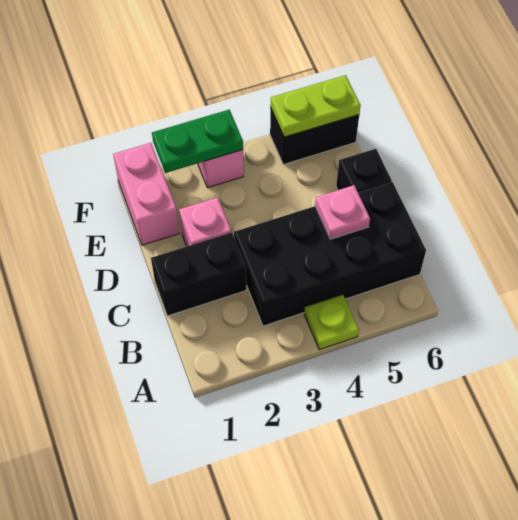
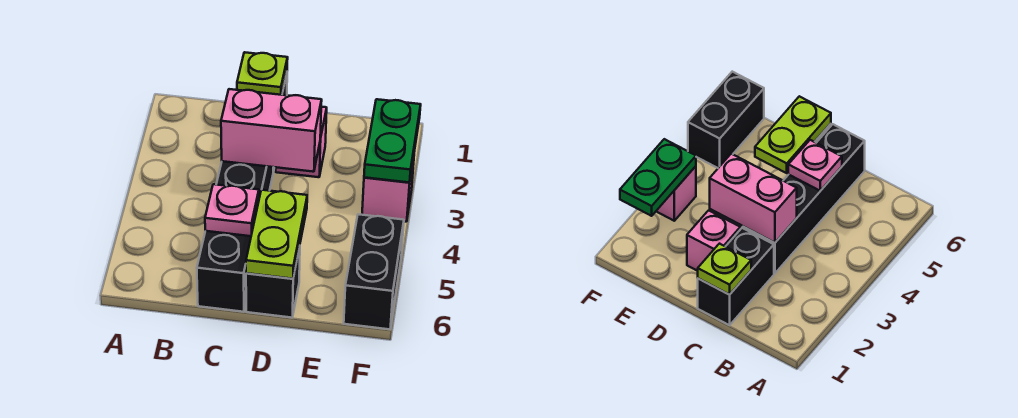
lime 1x1 plate [304,295,359,350] -> lime 1x1 plate moved to [237,52,288,95]
black 2x4 brick [234,182,426,326] -> black 1x4 brick [197,161,273,312]
pink 1x2 brick [113,143,179,245] -> pink 1x2 brick moved to [221,89,322,172]
lime 1x2 plate [270,75,361,137] -> lime 1x2 plate moved to [246,190,307,279]

